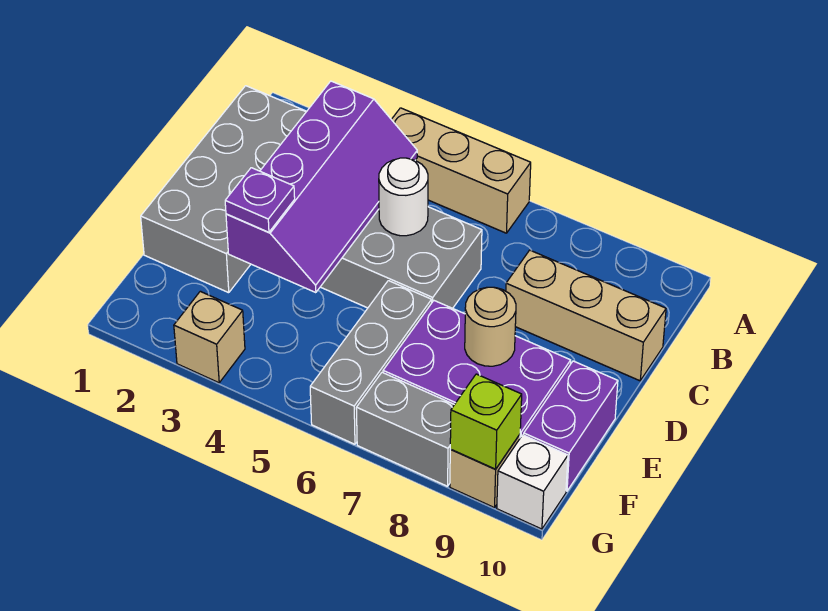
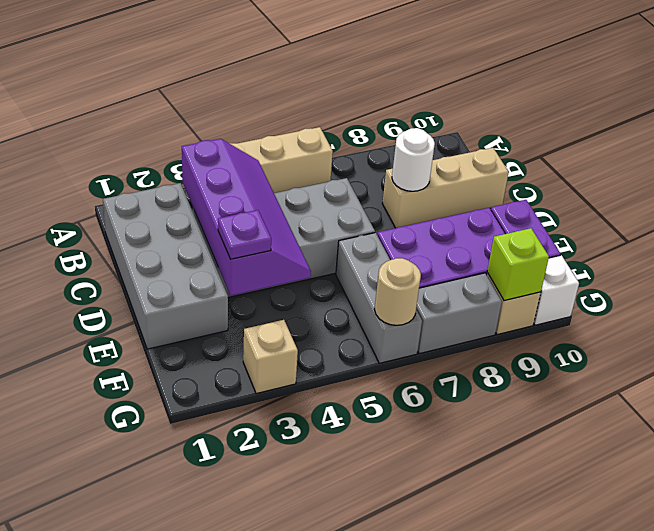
white 1x1 round brick [379,158,428,236] -> white 1x1 round brick moved to [392,128,435,191]
tan 1x1 round brick [465,287,516,366] -> tan 1x1 round brick moved to [375,258,421,325]

